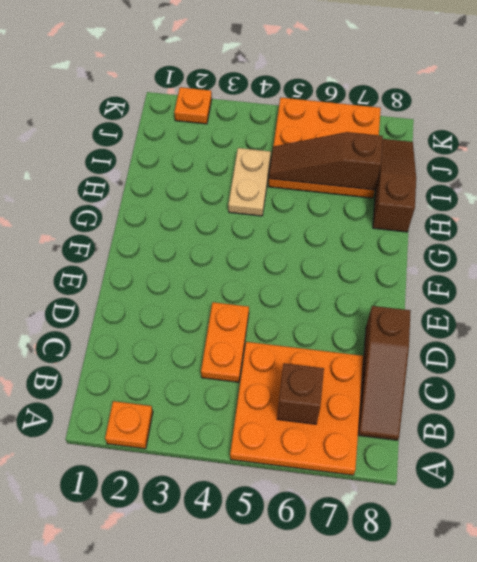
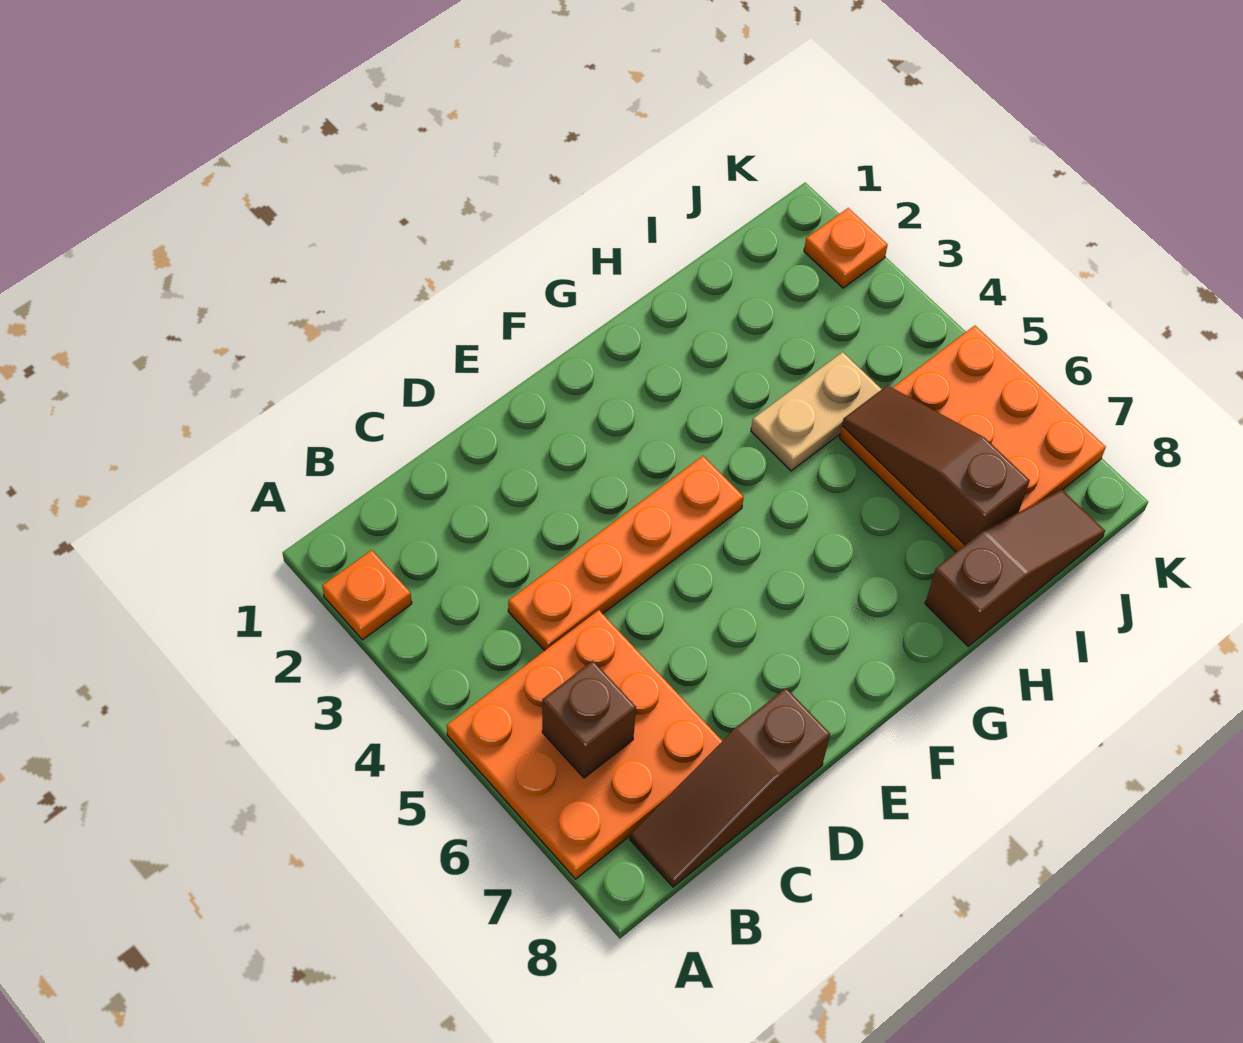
orange 1x2 plate [201,302,249,382] -> orange 1x4 plate [508,456,744,651]

